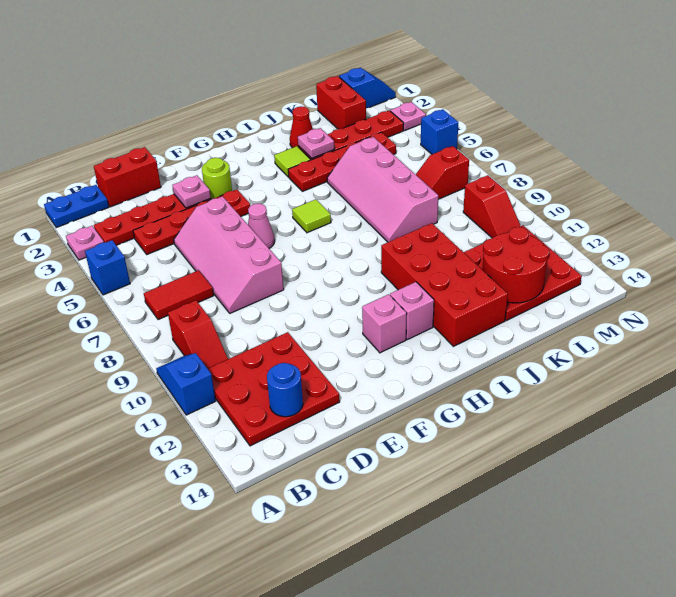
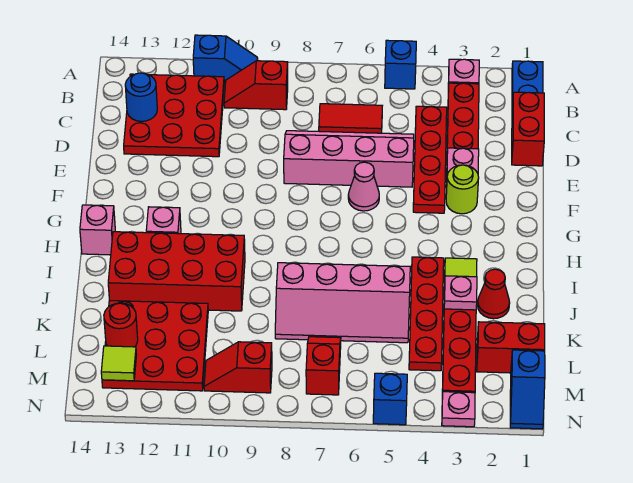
red 1x2 tile [144,270,214,320] -> red 1x2 tile turned to [319,104,382,133]
pink 1x1 brick [362,294,407,353] -> pink 1x1 brick moved to [80,205,115,255]
lime 1x1 tile [292,199,331,233] -> lime 1x1 tile moved to [101,346,136,381]
pink 2x4 slope [327,137,438,242] -> pink 2x4 slope turned to [275,263,410,343]
red 2x2 round brick [482,227,549,303] -> red 1x1 round brick [104,303,138,347]

